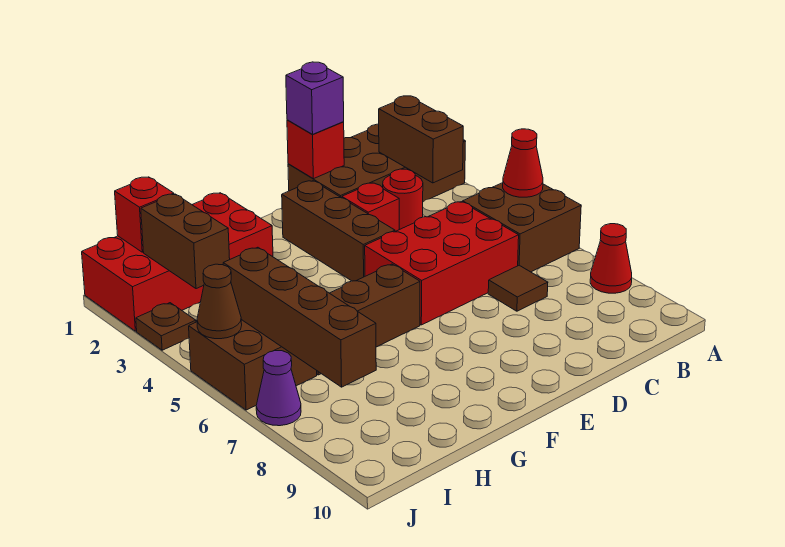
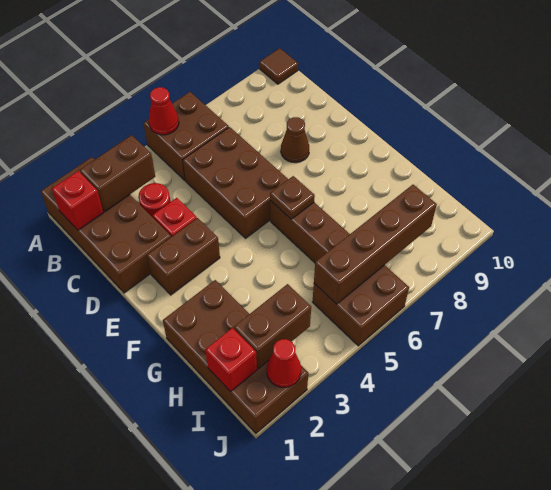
red 1x1 cone [590,224,632,293] -> red 1x1 cone moved to [267,339,301,387]
red 2x3 brick [365,202,519,325] -> brown 2x3 brick [183,127,288,238]
brown 1x1 tile [488,265,548,311] -> brown 1x1 tile moved to [260,48,298,84]
red 1x1 brick [287,120,344,179] -> red 1x1 brick moved to [52,171,103,230]
purple 1x1 brick [286,62,344,134] -> none
brown 1x3 brick [282,181,395,281] -> brown 1x2 brick [147,218,220,295]
red 2x4 brick [82,193,273,331] -> brown 2x4 brick [163,280,308,433]
brown 1x1 plate [136,303,196,350] -> brown 1x1 plate moved to [270,176,315,219]
brown 1x1 cone [197,264,242,339] -> brown 1x1 cone moved to [281,117,309,163]
purple 1x1 cone [256,351,301,426] -> none

